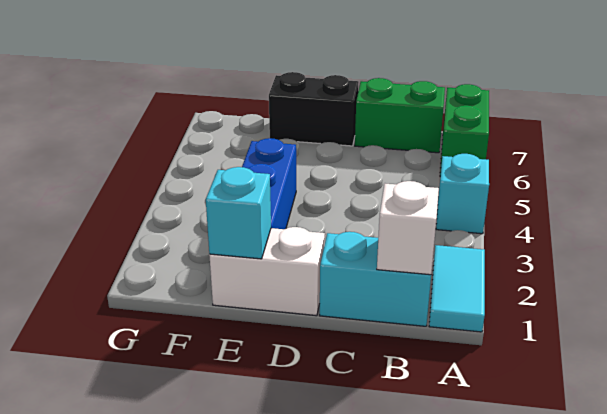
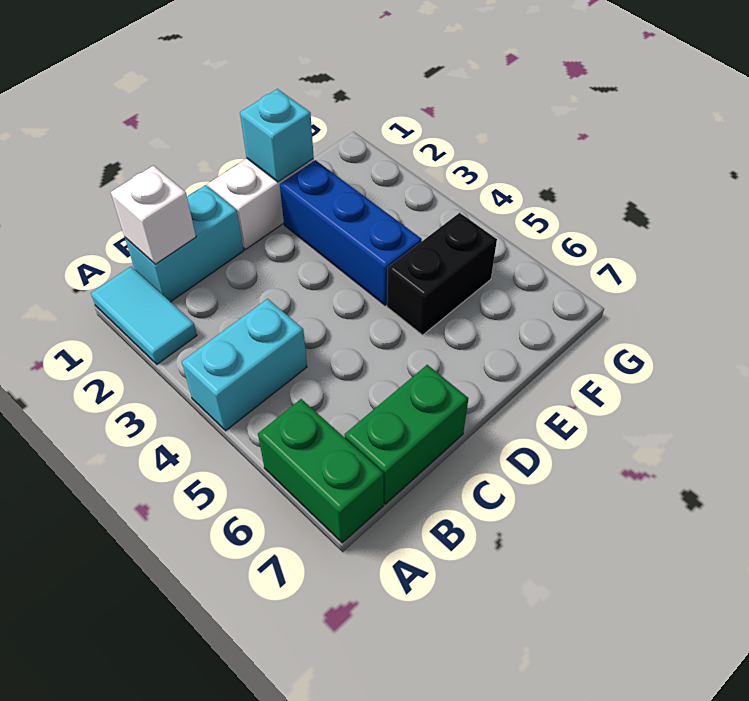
cyan 1x1 brick [436,154,489,234] -> cyan 1x2 brick [182,299,307,431]
black 1x2 brick [269,72,359,146] -> black 1x2 brick moved to [387,213,497,335]

